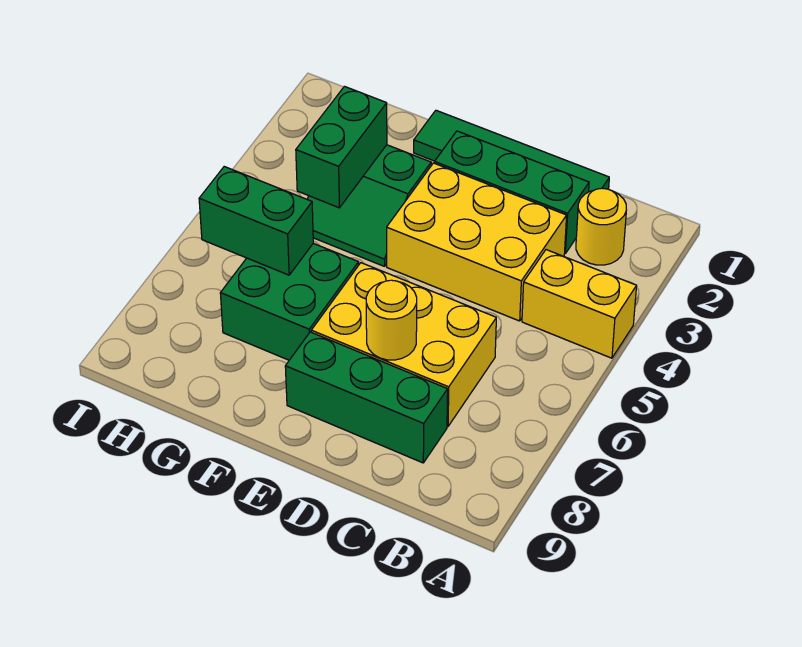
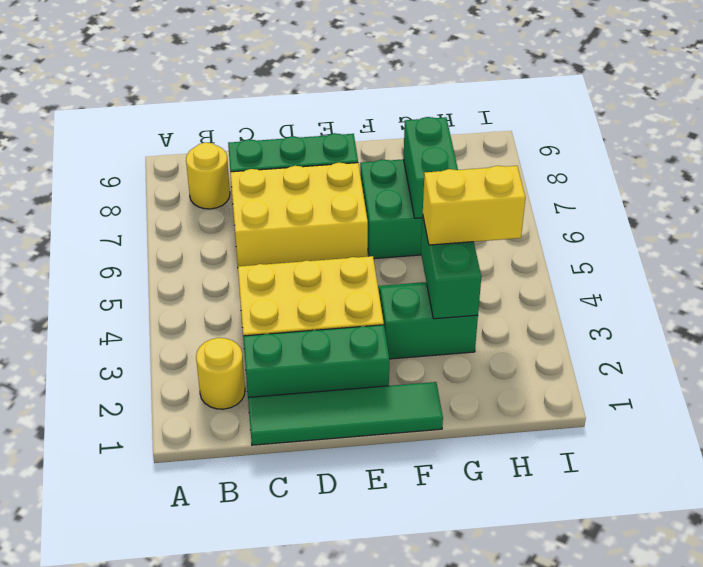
yellow 1x2 brick [522,250,637,358] -> yellow 1x2 brick moved to [423,166,525,245]
yellow 1x1 round brick [366,280,417,360] -> yellow 1x1 round brick moved to [186,142,230,209]
green 1x2 brick [199,167,313,275] -> green 1x2 brick turned to [403,117,458,218]

